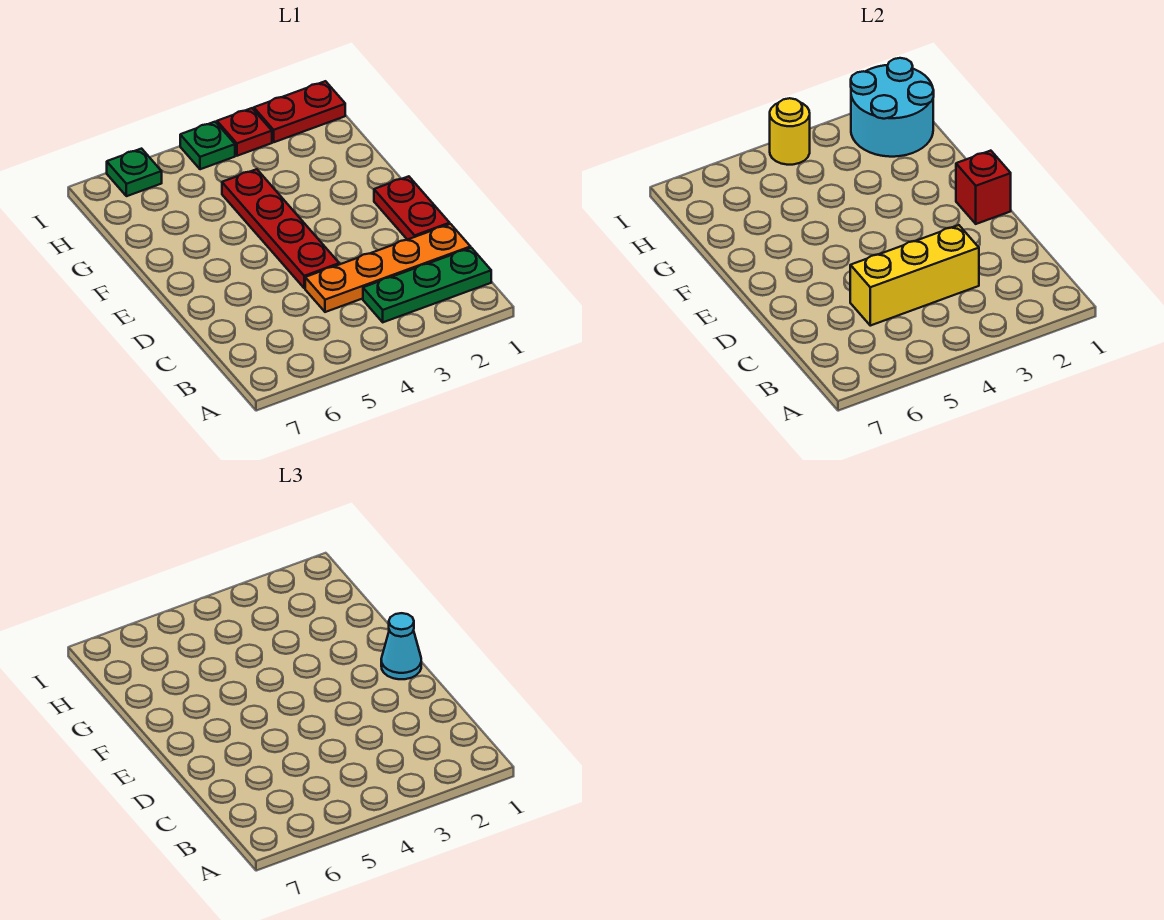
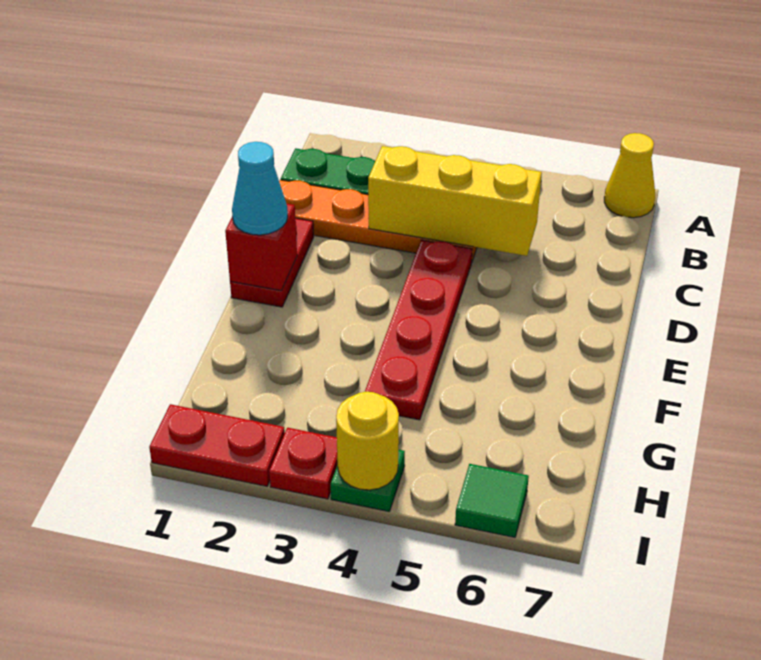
none -> yellow 1x1 cone [604,133,655,218]
cyan 2x2 round brick [851,58,934,157] -> none
green 1x1 plate [107,149,162,196] -> green 1x1 tile [455,464,529,537]

